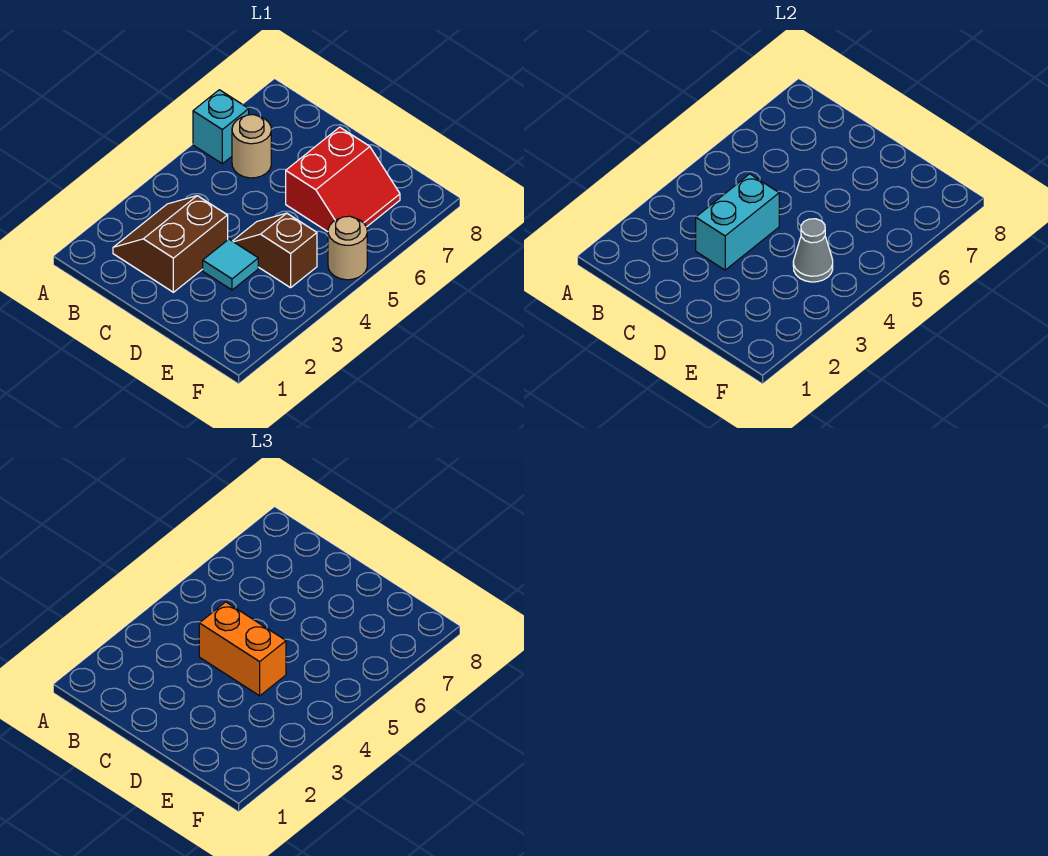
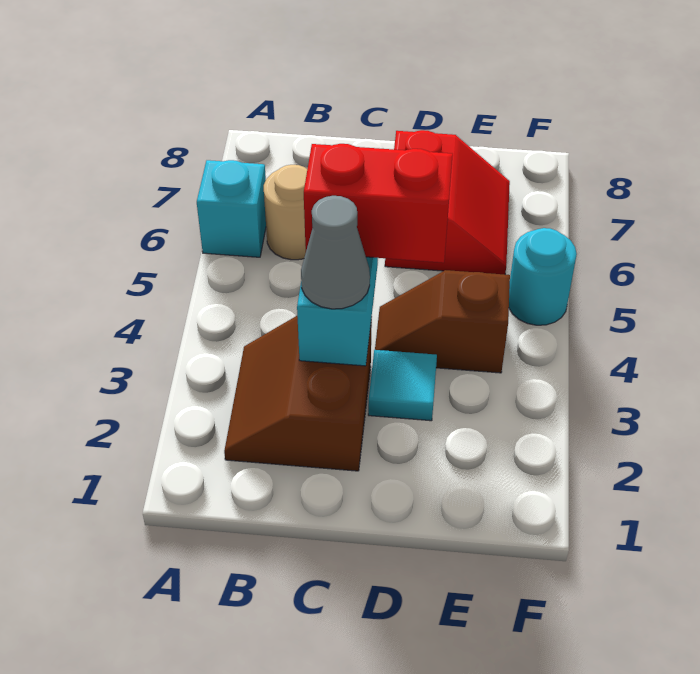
orange 1x2 brick [199,602,286,696] -> red 1x2 brick [304,144,453,263]
grey 1x1 cone [793,219,833,282] -> grey 1x1 cone moved to [301,196,370,309]
tan 1x1 round brick [328,216,367,280] -> cyan 1x1 round brick [509,228,577,325]

